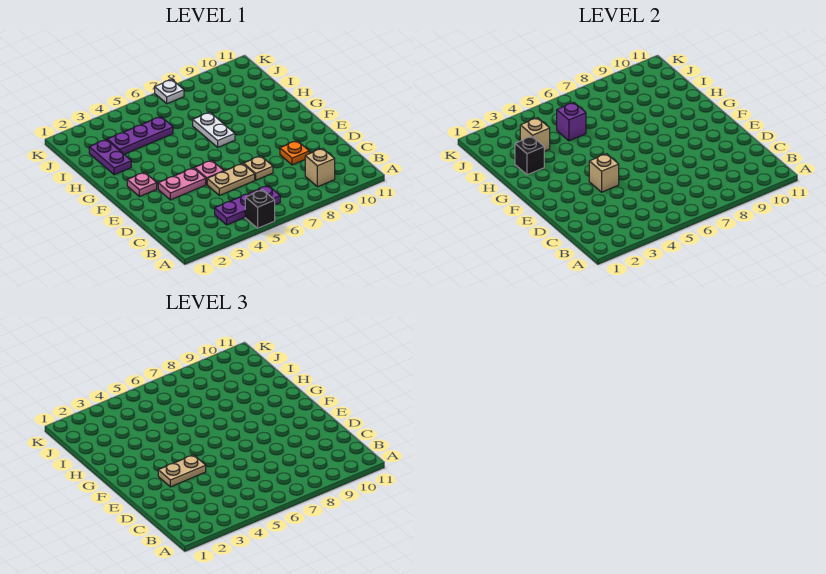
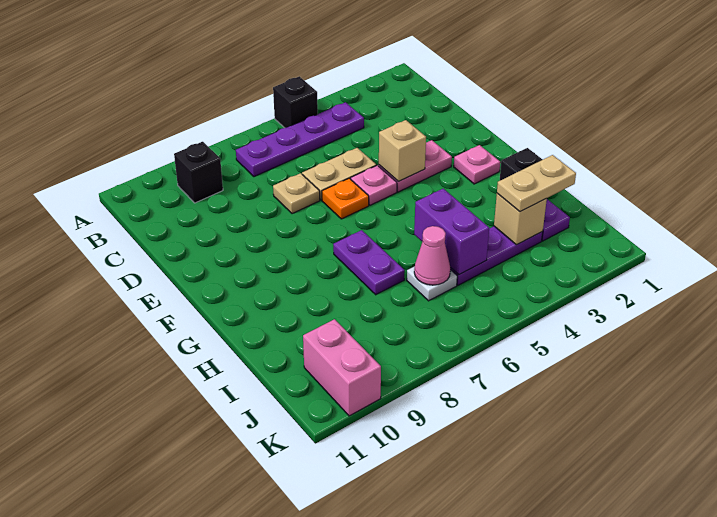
purple 1x3 plate [215,186,280,225] -> purple 1x4 plate [236,102,364,177]
tan 1x1 brick [305,148,335,187] -> black 1x1 brick [174,142,223,203]
orange 1x1 plate [280,141,309,165] -> orange 1x1 plate moved to [322,178,369,219]
tan 1x2 plate [158,455,206,487] -> tan 1x2 plate moved to [497,155,576,212]
white 1x2 plate [193,112,235,147] -> purple 1x2 plate [333,230,405,295]
purple 1x1 brick [557,103,586,141] -> purple 1x2 brick [414,188,489,275]
none -> pink 1x1 cone [414,226,450,285]
none -> pink 1x2 brick [303,319,381,416]
white 1x1 plate [155,80,184,104] -> white 1x1 plate moved to [407,266,457,301]

